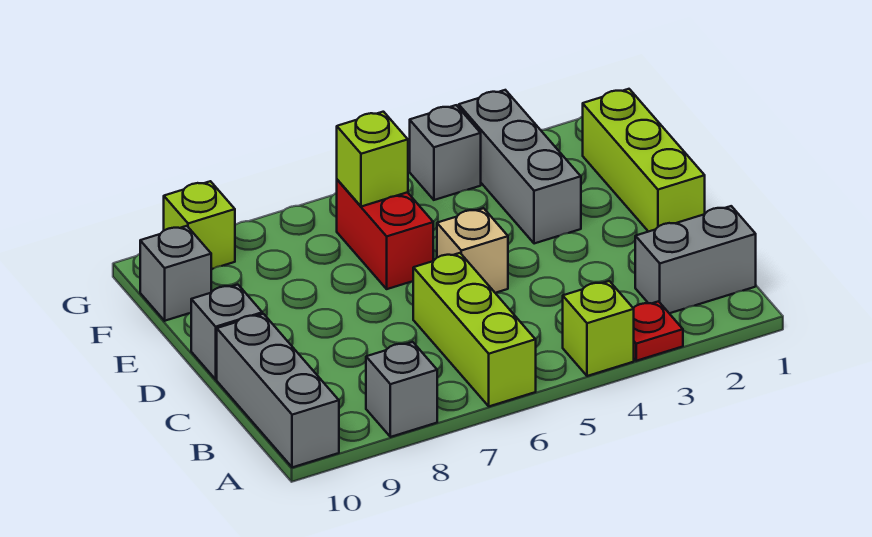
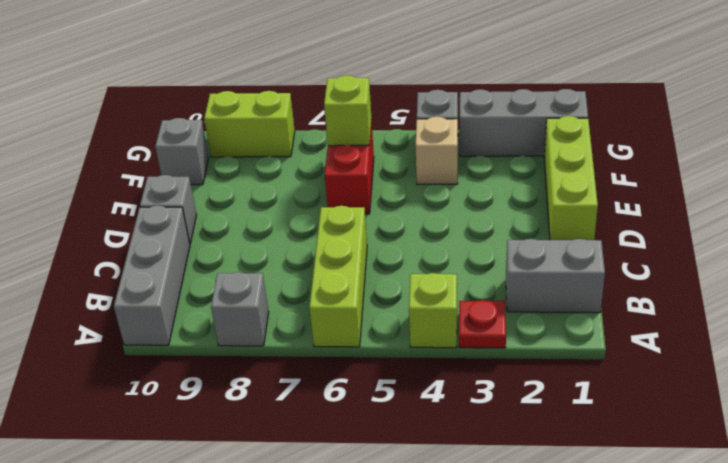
tan 1x1 brick [437,208,508,293] -> tan 1x1 brick moved to [416,117,458,184]
grey 1x3 brick [459,90,581,244] -> grey 1x3 brick turned to [460,89,588,156]
lime 1x1 brick [164,181,235,269] -> lime 1x2 brick [204,91,295,157]

